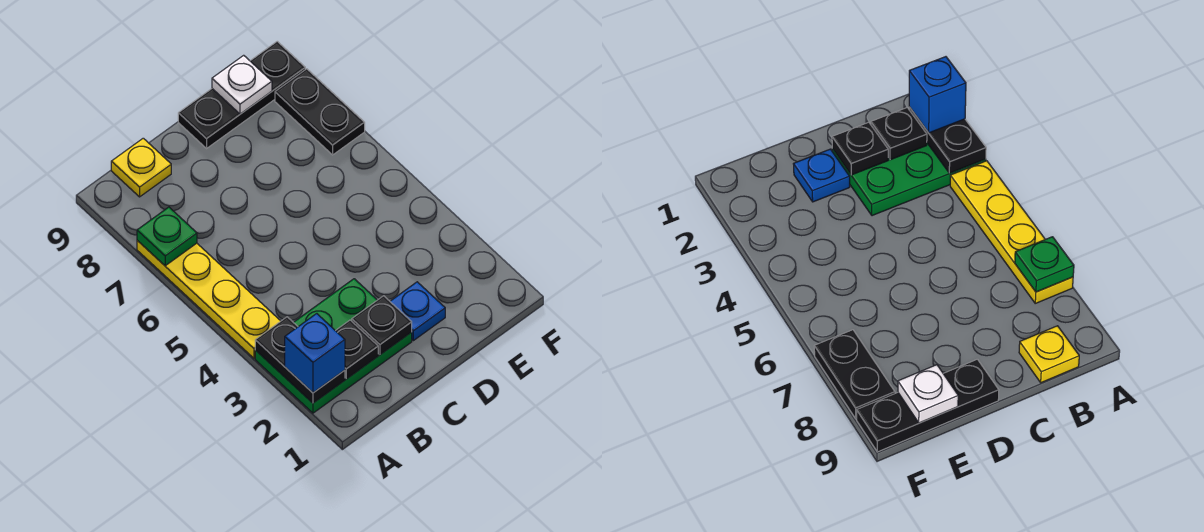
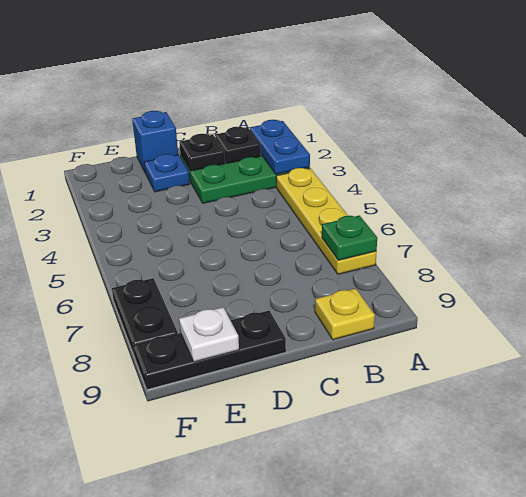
black 1x2 plate [255,317,345,403] -> blue 1x2 plate [250,120,310,174]
blue 1x1 brick [285,314,345,393] -> blue 1x1 brick moved to [132,111,178,173]

